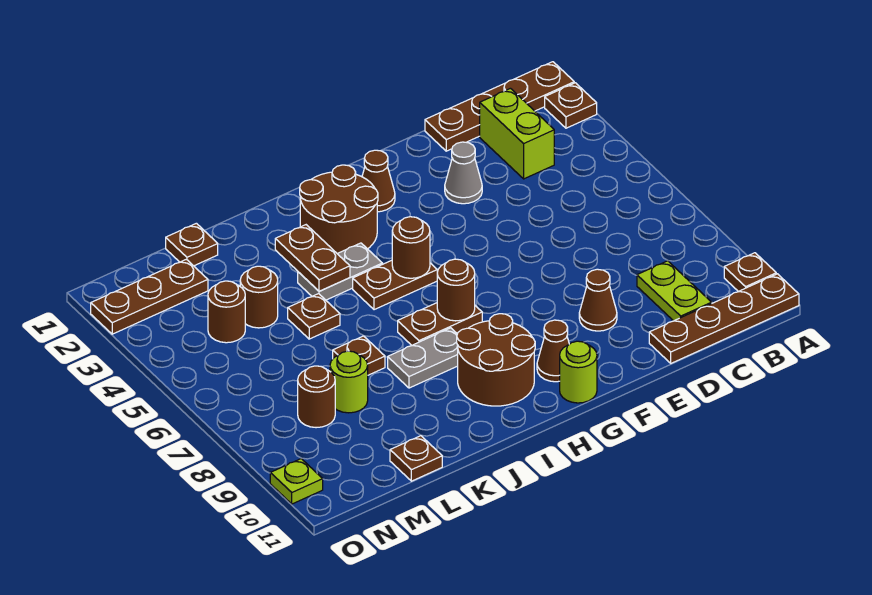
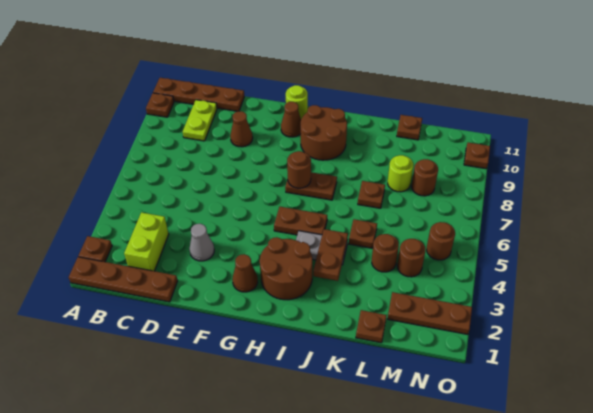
brown 1x1 round brick [392,217,430,278] -> brown 1x1 round brick moved to [427,222,455,260]
grey 1x2 plate [388,328,458,388] -> none
lime 1x1 plate [270,459,323,504] -> brown 1x1 plate [464,143,490,169]

